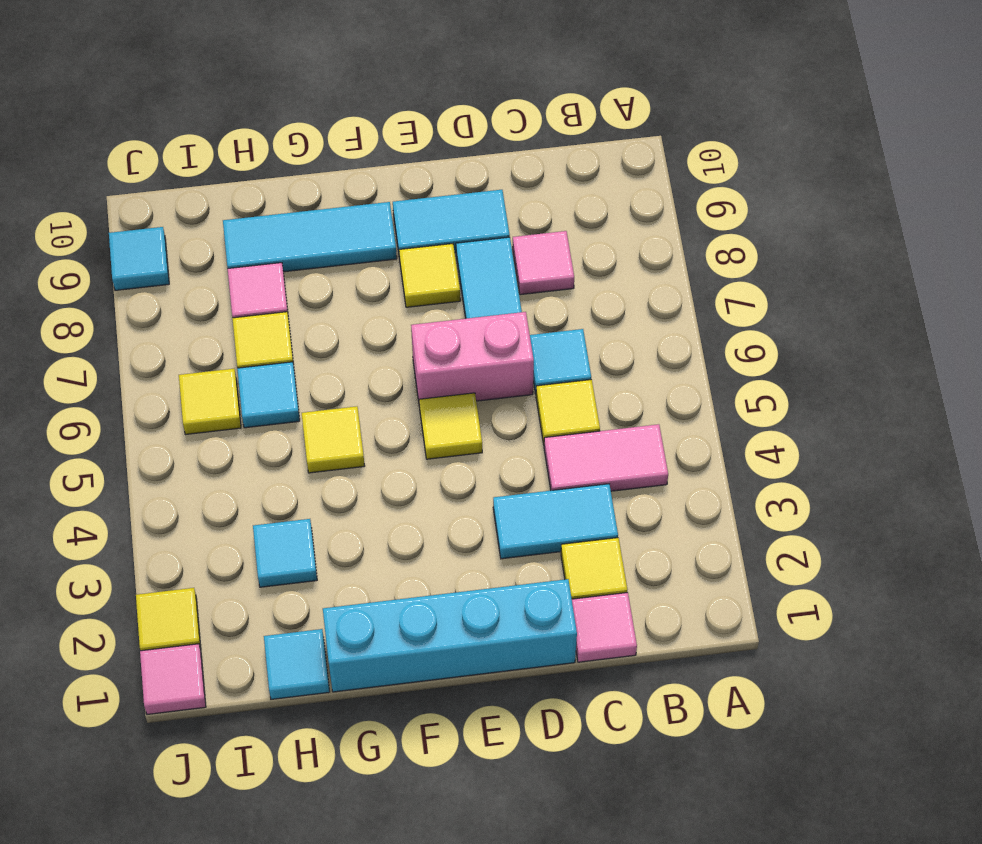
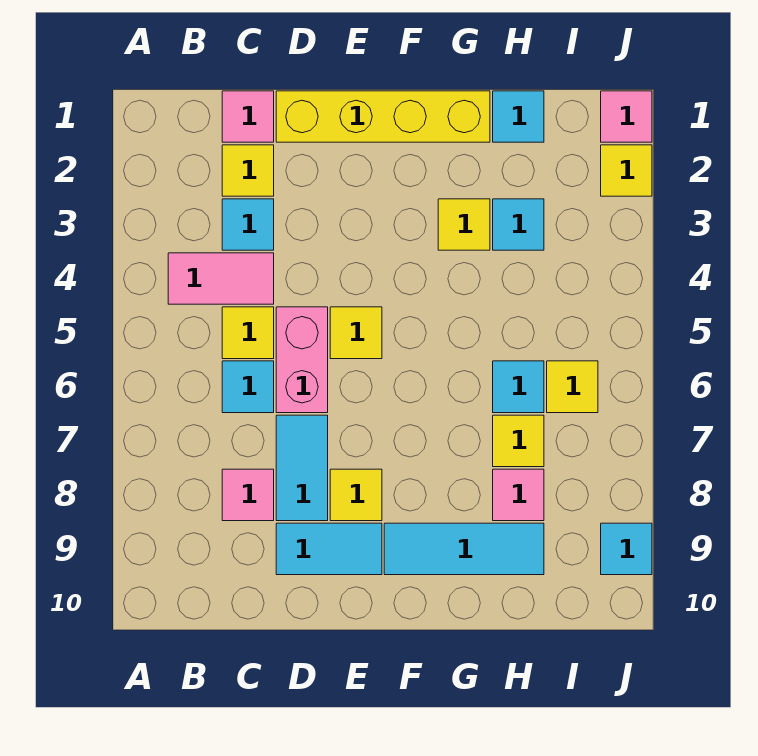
cyan 1x2 tile [493,484,618,559] -> cyan 1x1 tile [222,199,274,250]
cyan 1x4 brick [323,579,577,692] -> yellow 1x4 brick [276,91,490,142]
pink 1x2 brick [411,312,534,407] -> pink 1x2 brick turned to [276,307,328,413]
yellow 1x1 tile [302,406,365,473] -> yellow 1x1 tile moved to [438,199,490,250]

